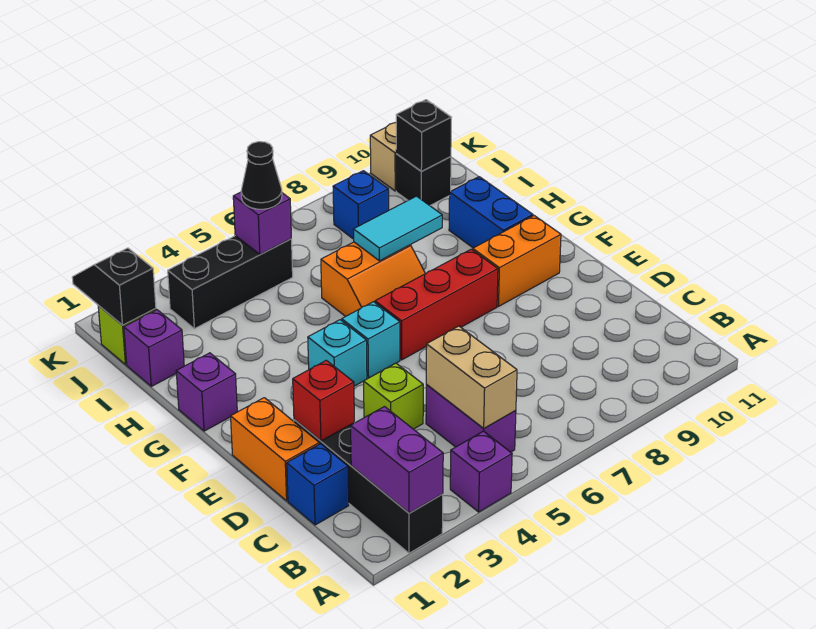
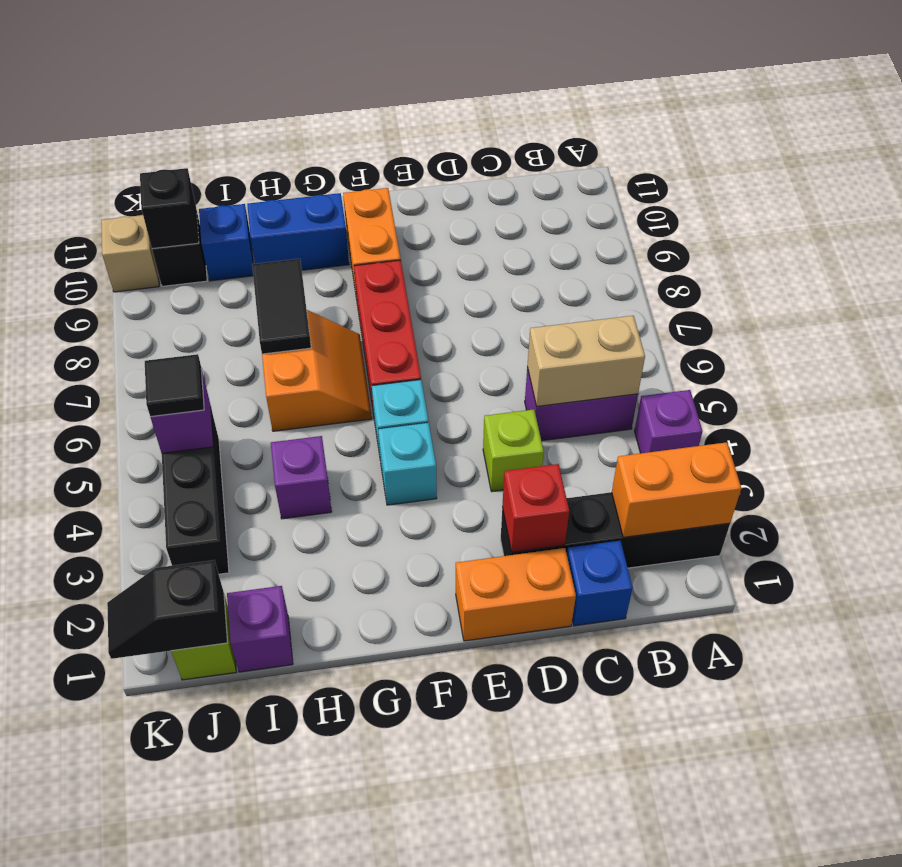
purple 1x2 brick [351,407,443,513] -> orange 1x2 brick [612,442,741,537]
purple 1x1 brick [176,353,237,431] -> purple 1x1 brick moved to [271,436,332,519]
cyan 1x2 tile [353,196,442,261] -> black 1x2 tile [252,259,311,354]
black 1x1 cone [241,142,282,209] -> black 1x1 tile [145,354,204,417]
blue 1x1 brick [333,171,389,239] -> blue 1x1 brick moved to [199,204,254,281]

